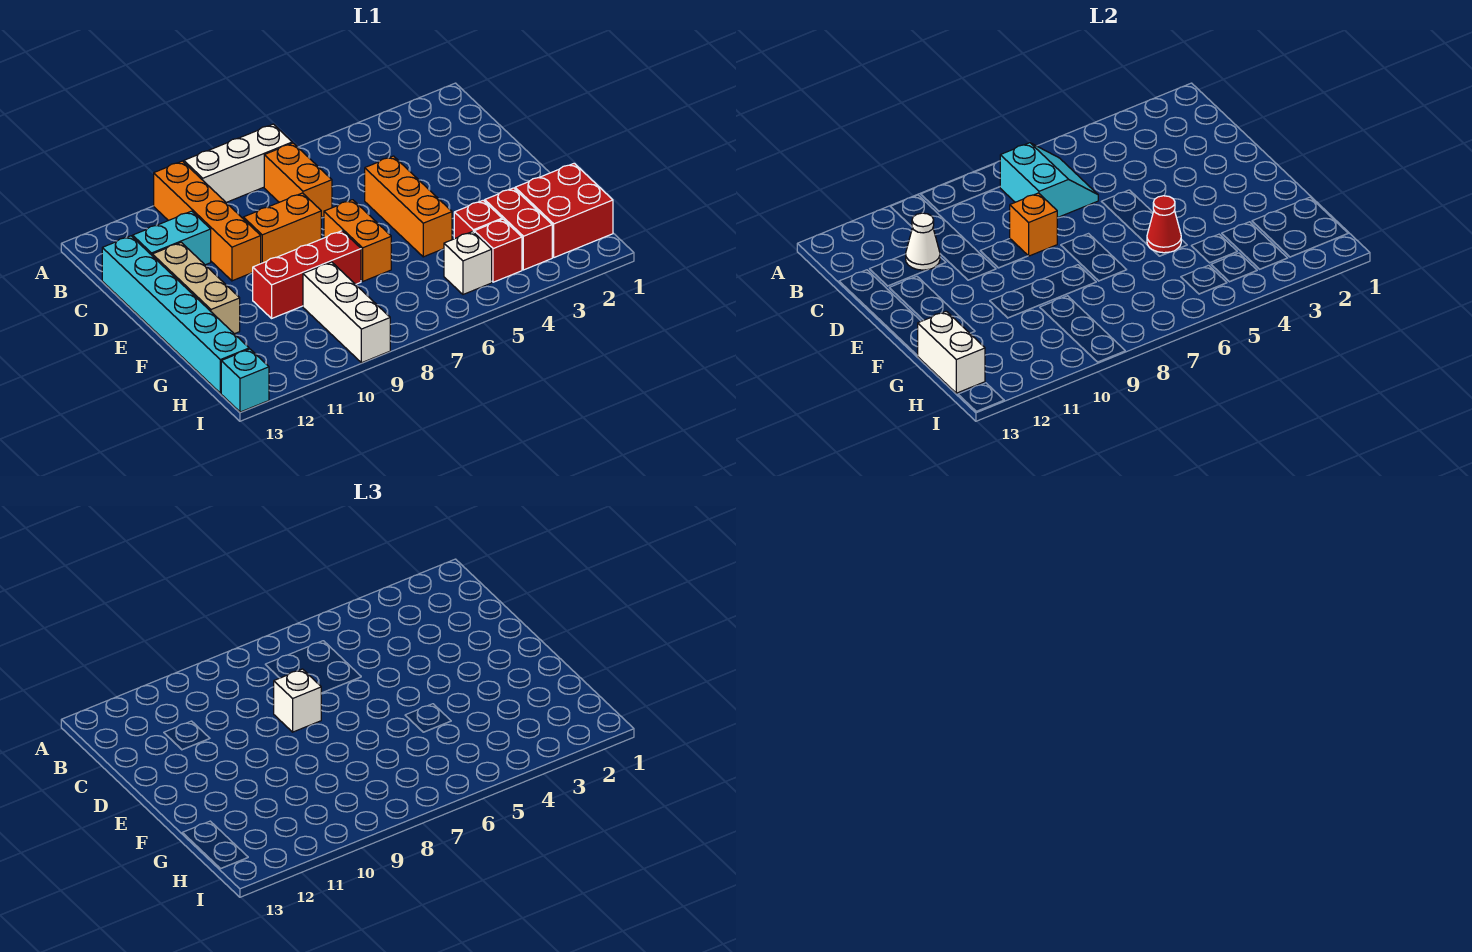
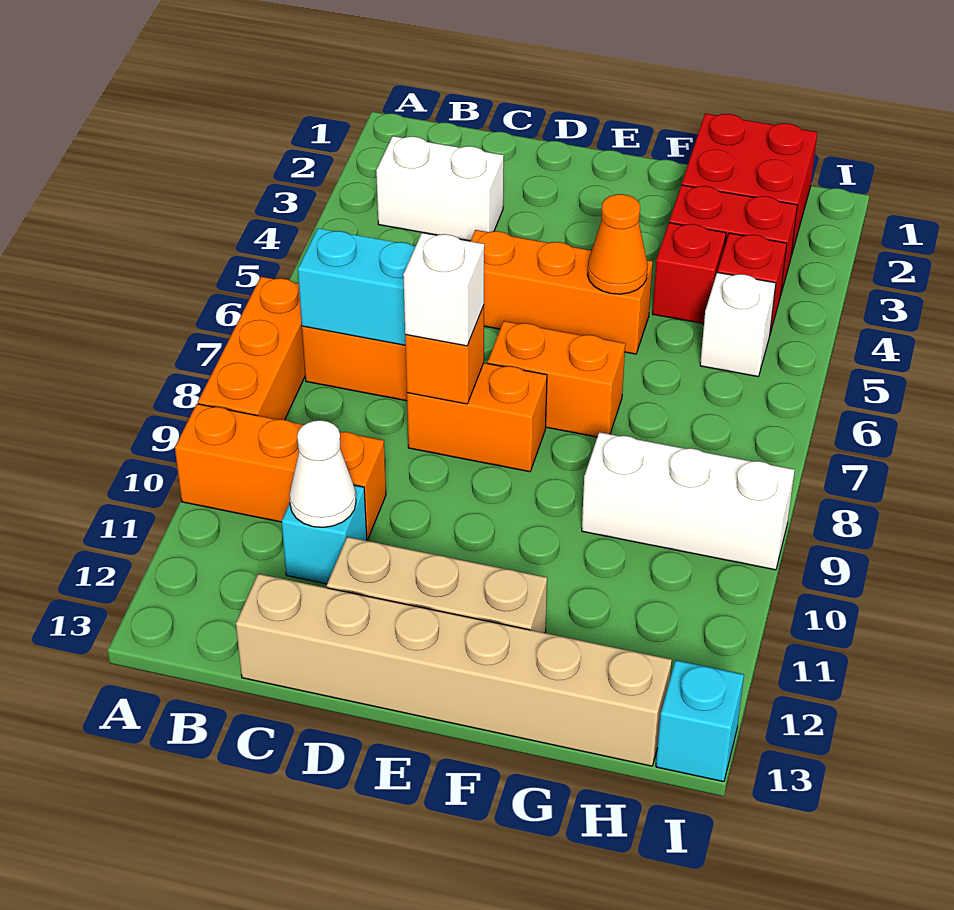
white 1x3 brick [184,124,292,202] -> orange 1x3 brick [198,277,305,420]
orange 1x4 brick [154,161,261,281] -> orange 1x3 brick [175,404,386,540]
cyan 1x2 brick [133,211,211,265] -> cyan 1x1 brick [282,485,367,584]
cyan 1x6 brick [102,236,249,393] -> tan 1x6 brick [236,574,672,766]
orange 1x2 brick [243,193,321,263] -> orange 1x2 brick turned to [407,363,547,472]
red 1x1 cone [1147,196,1181,253] -> orange 1x1 cone [588,194,648,294]
red 1x3 brick [253,231,361,318] -> none
white 1x2 brick [918,311,985,393] -> white 1x2 brick moved to [376,136,504,241]

